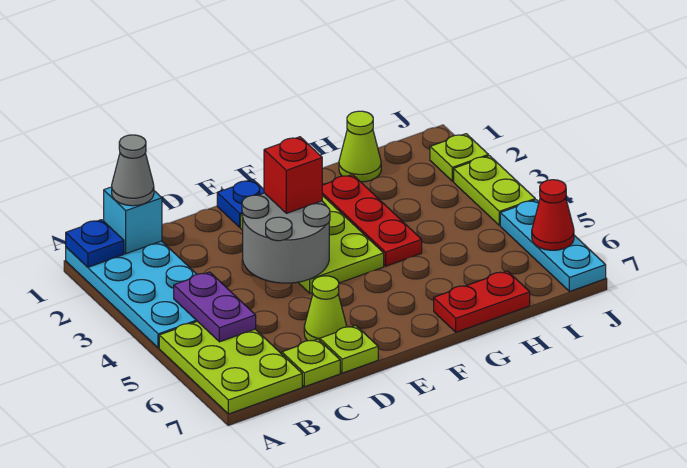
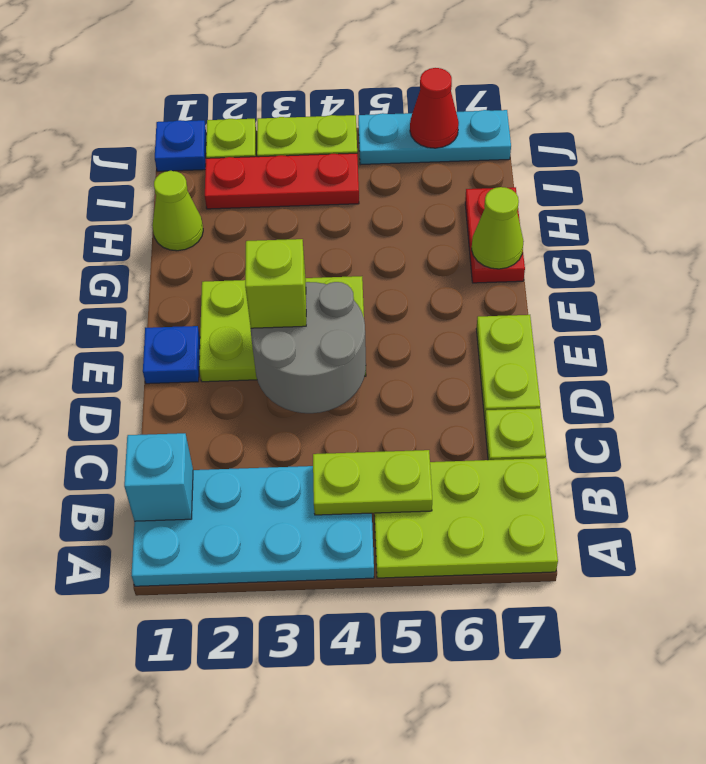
blue 1x1 plate [66,220,124,267] -> blue 1x1 plate moved to [155,120,206,171]
grey 1x1 cone [112,135,154,206] -> none
purple 1x2 plate [174,272,256,342] -> lime 1x2 plate [313,450,432,515]
lime 1x1 cone [304,276,347,341] -> lime 1x1 cone moved to [472,187,524,269]
lime 1x1 plate [320,325,378,373] -> lime 1x2 plate [476,315,540,419]
red 1x1 brick [264,137,322,213] -> lime 1x1 brick [245,239,306,328]
red 1x3 plate [322,174,422,266] -> red 1x3 plate moved to [205,153,359,209]

